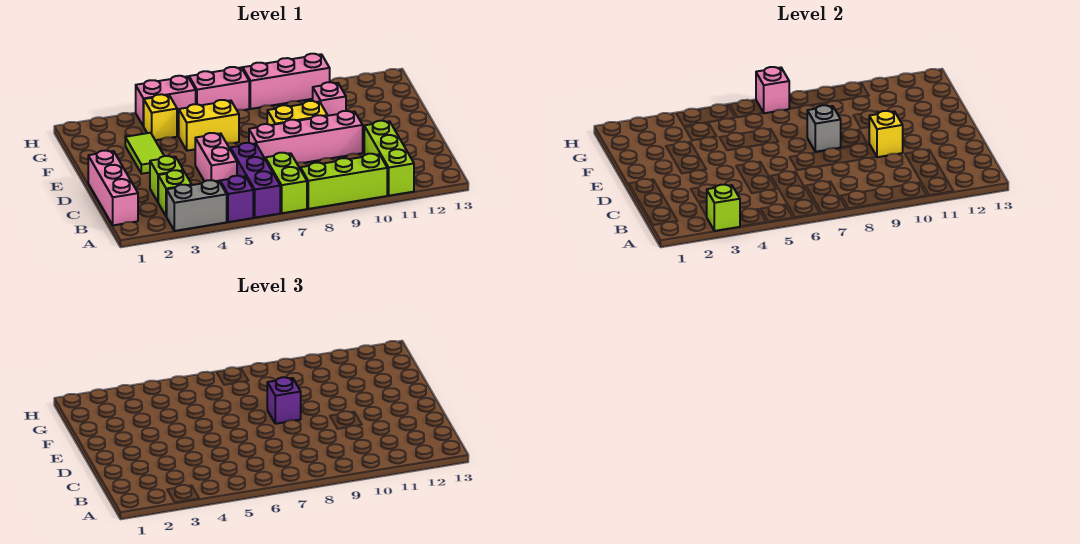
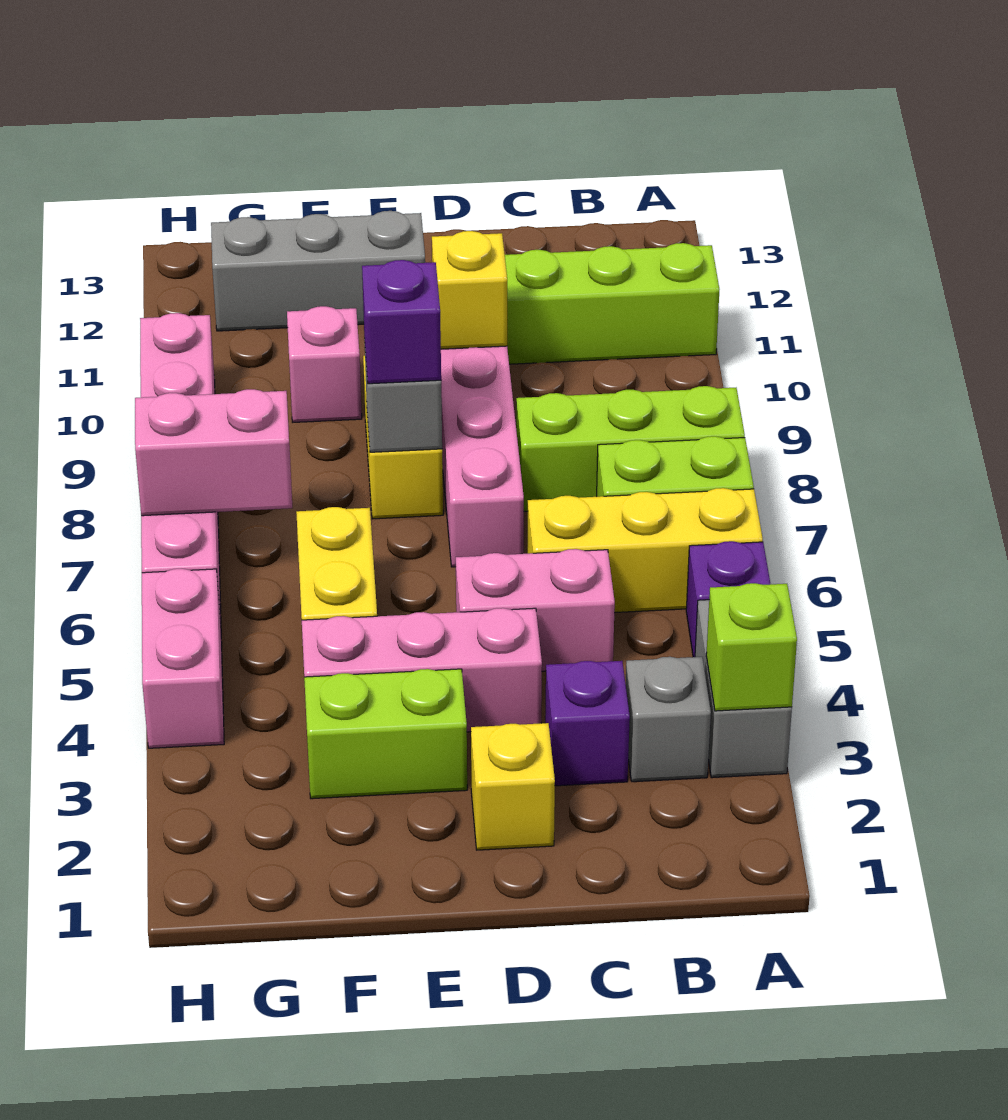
purple 1x3 brick [230,143,280,218] -> yellow 1x3 brick [527,488,763,613]
lime 1x3 brick [300,154,387,209] -> lime 1x3 brick turned to [516,386,745,511]
pink 1x3 brick [88,151,138,225] -> pink 1x3 brick moved to [302,608,542,732]
lime 1x1 brick [158,170,192,217] -> grey 1x1 brick [626,657,711,782]
lime 1x1 brick [150,156,183,202] -> purple 1x1 brick [545,661,630,786]
lime 1x2 tile [125,133,164,174] -> lime 1x2 brick [304,669,467,799]
none -> grey 1x3 brick [211,211,425,331]
yellow 1x1 brick [143,94,177,140] -> yellow 1x1 brick moved to [471,723,555,850]
pink 1x1 brick [756,67,789,113] -> pink 1x2 brick [135,389,292,516]

